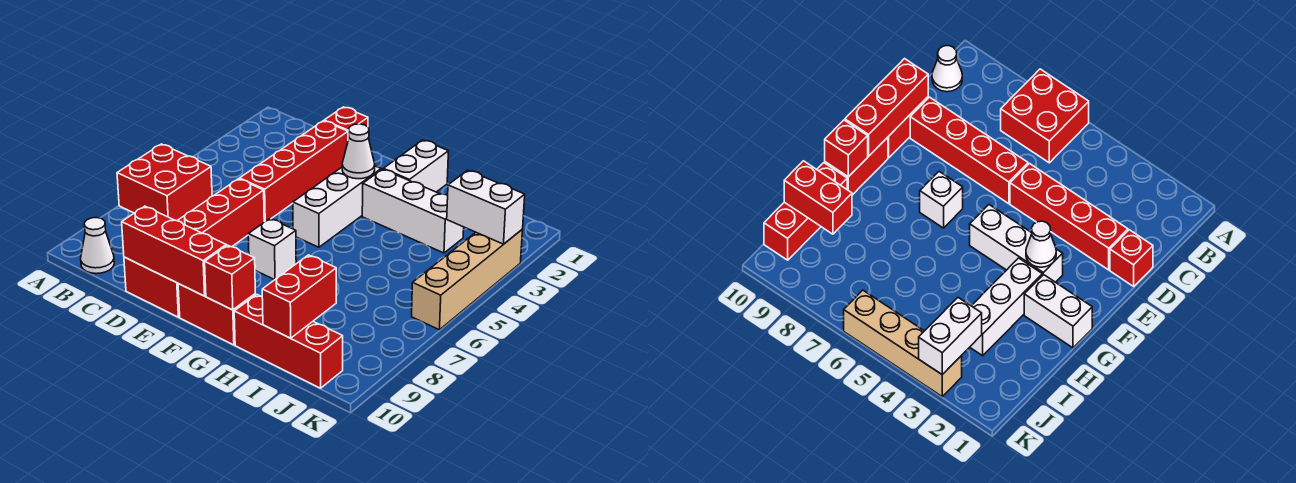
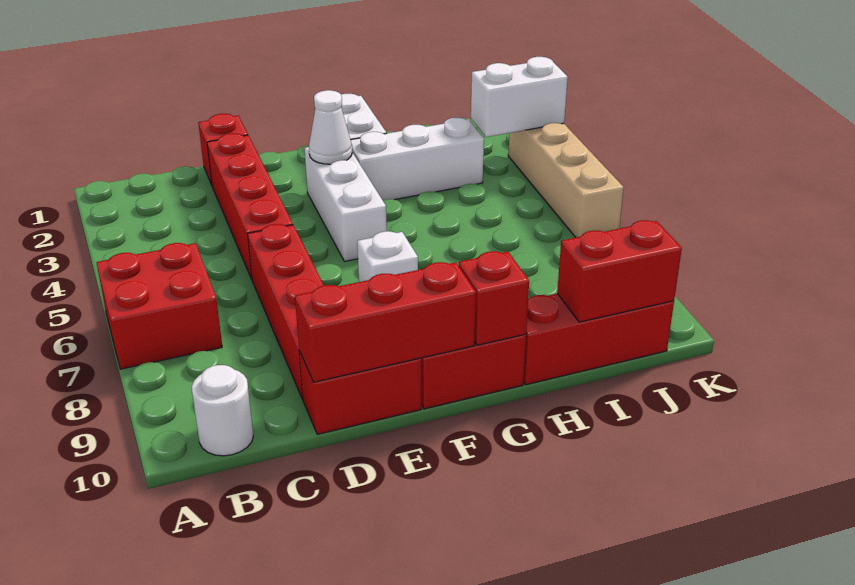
white 1x1 cone [81,218,114,274] -> white 1x1 round brick [192,365,253,456]
red 1x2 brick [262,255,336,338] -> red 1x2 brick turned to [557,220,682,322]

